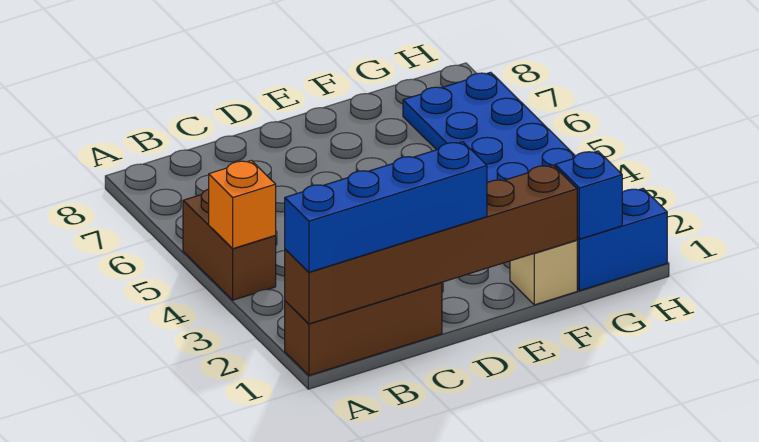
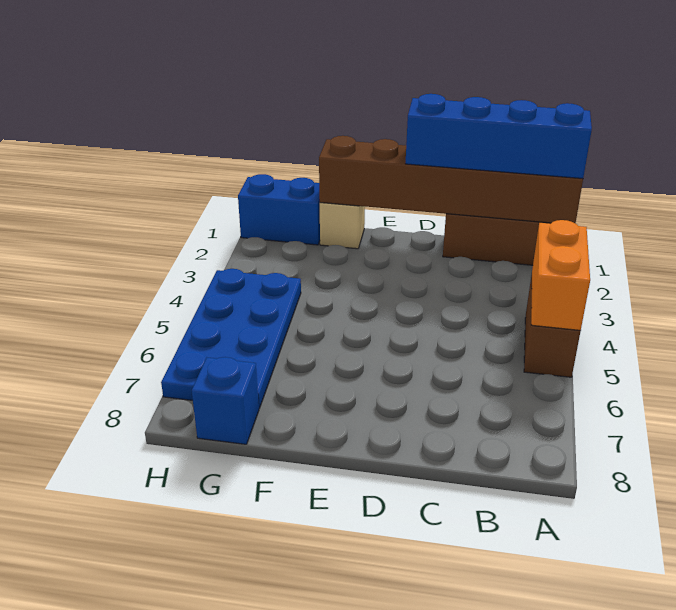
orange 1x1 brick [209,160,276,249] -> orange 1x2 brick [531,220,590,330]
blue 1x1 brick [555,151,622,239] -> blue 1x1 brick moved to [192,357,259,444]

